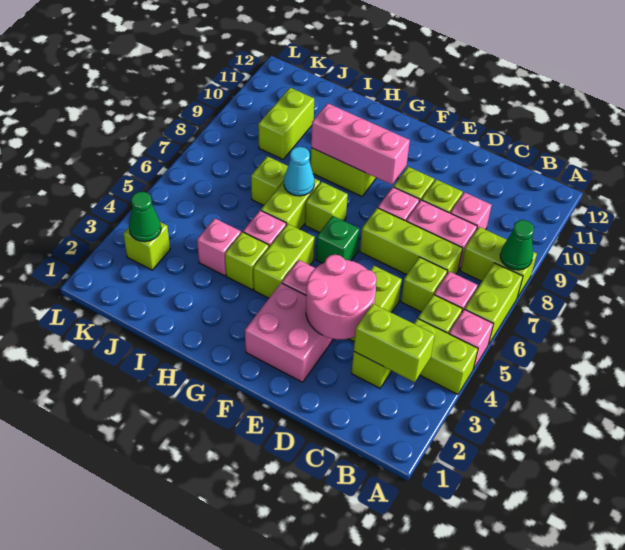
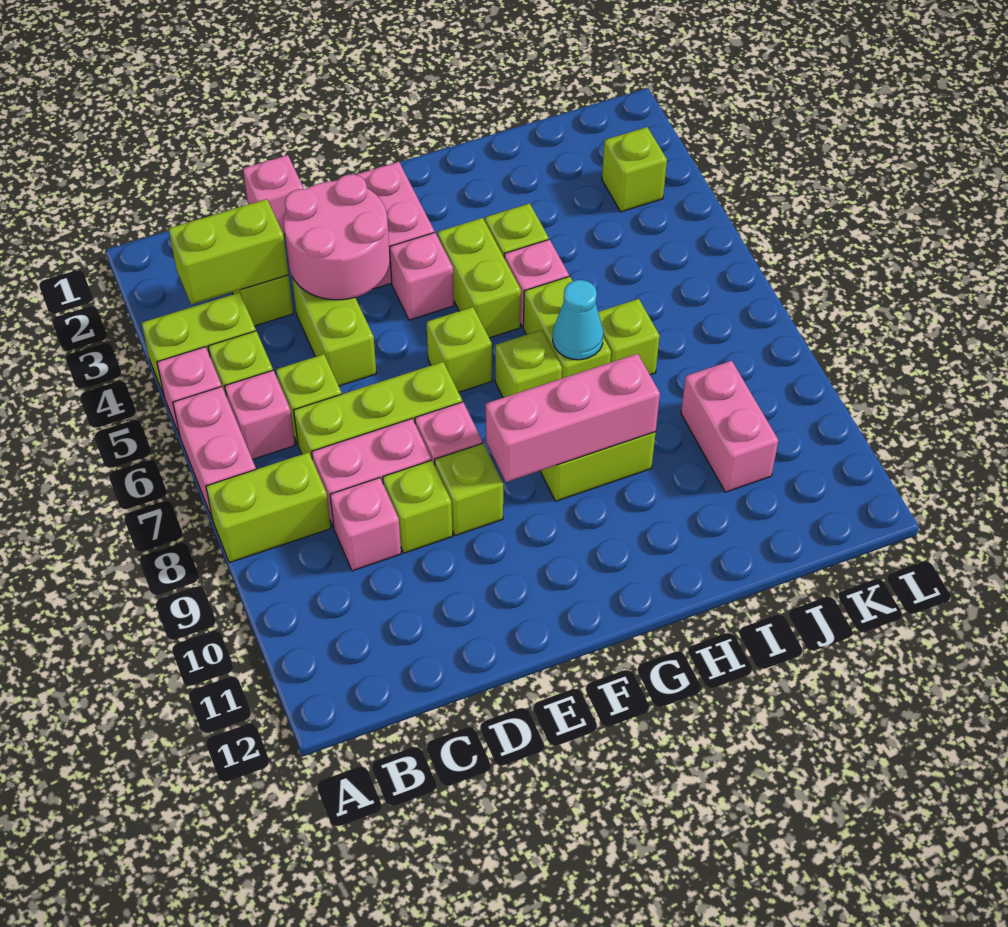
lime 1x2 brick [465,263,523,345] -> pink 1x2 brick [173,387,256,518]
green 1x1 cone [500,220,534,270] -> none
green 1x1 brick [316,216,360,263] -> lime 1x1 brick [427,307,492,392]
pink 1x1 brick [197,218,241,276] -> pink 1x1 brick moved to [243,155,304,235]
lime 1x2 brick [258,88,314,159] -> pink 1x2 brick [681,361,778,492]
green 1x1 cone [129,192,161,242] -> none

